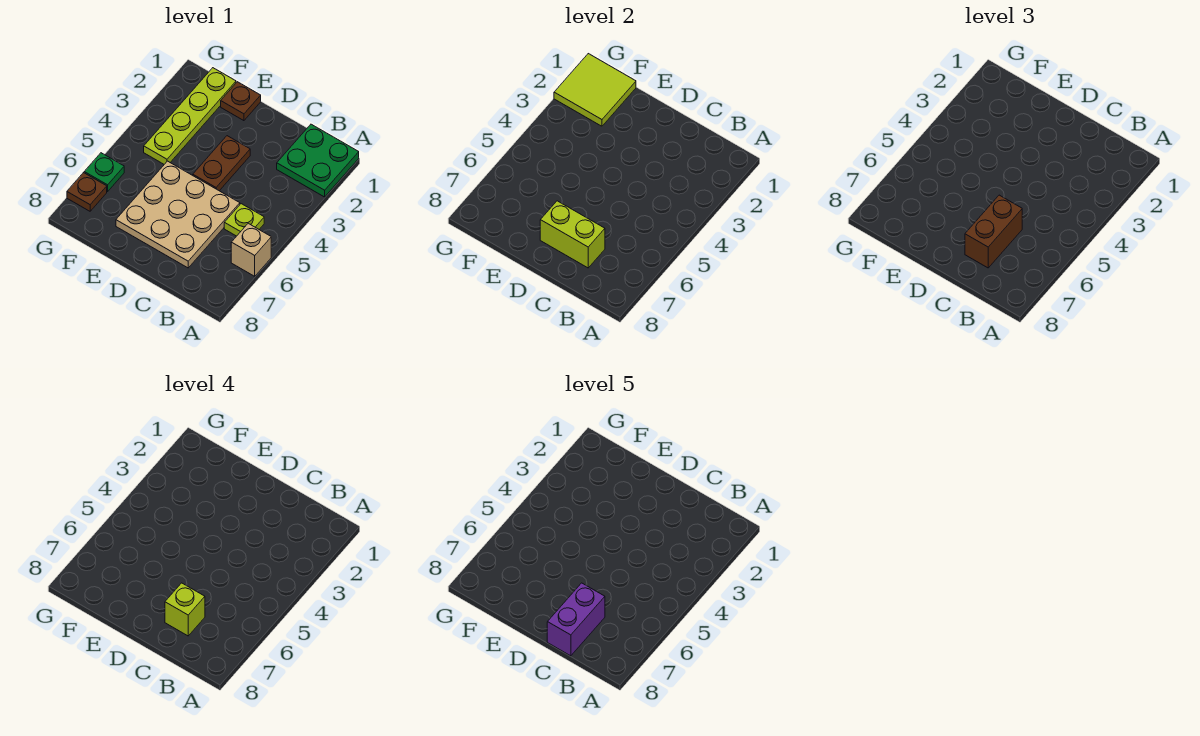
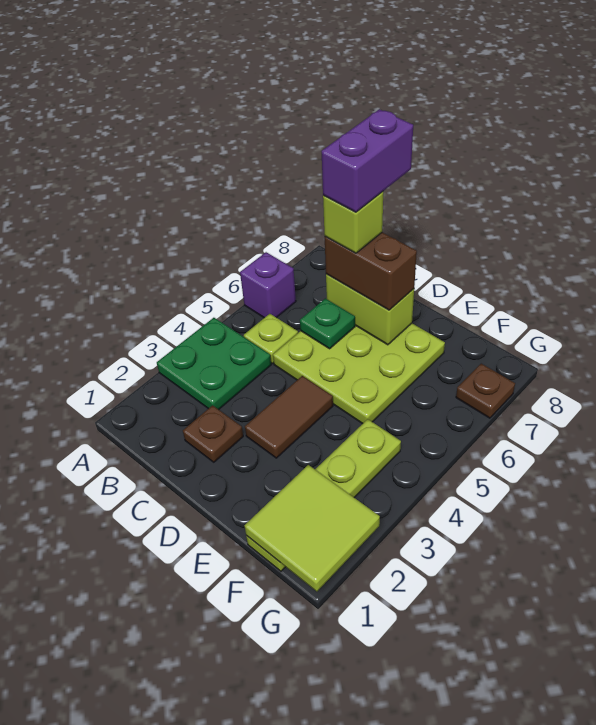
green 2x2 plate [277,124,359,197] -> green 2x2 plate moved to [157,318,271,410]
tan 1x1 brick [231,223,271,276] -> purple 1x1 brick [240,252,296,318]
tan 3x3 plate [116,161,240,268] -> lime 3x3 plate [273,323,445,424]
brown 1x2 brick [965,195,1022,268] -> brown 1x2 brick turned to [325,232,417,310]
brown 1x2 plate [193,136,250,191] -> brown 1x2 tile [245,376,333,458]
brown 1x1 plate [221,82,261,121] -> brown 1x1 plate moved to [183,405,243,462]
green 1x1 plate [84,153,124,192] -> green 1x1 plate moved to [300,299,355,349]

